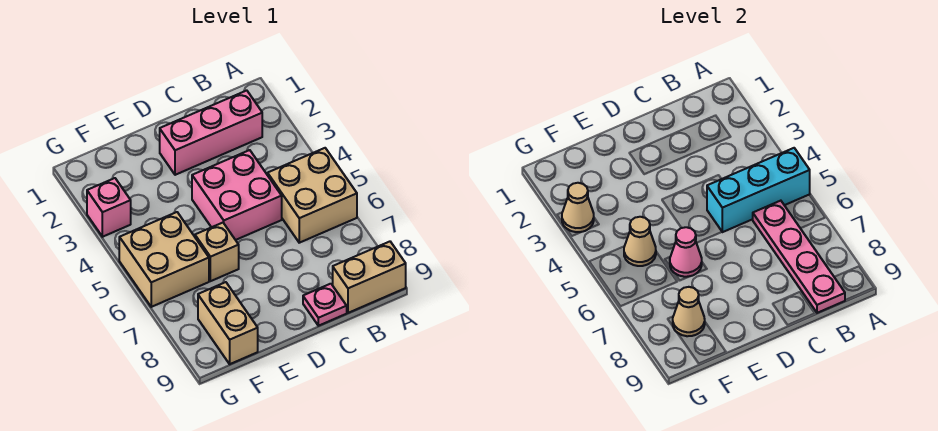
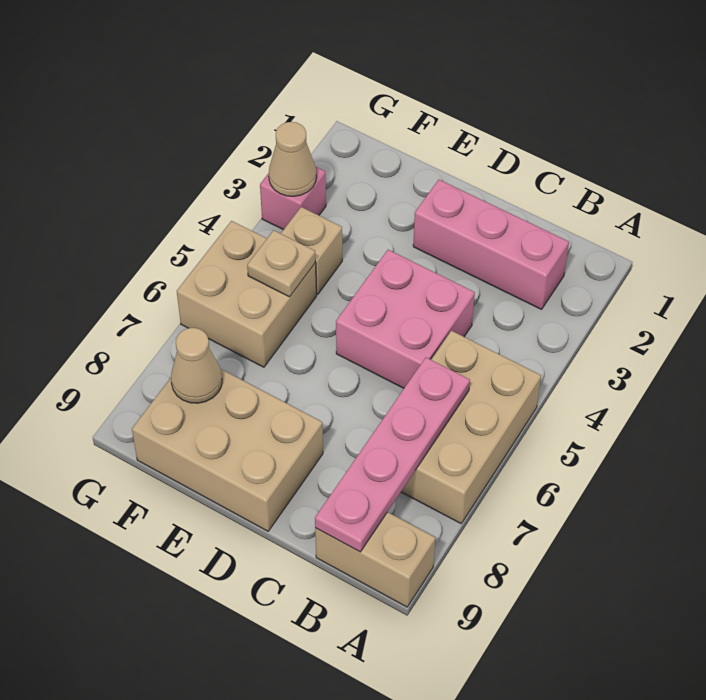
tan 2x2 brick [268,148,357,243] -> tan 2x3 brick [401,331,541,523]
cyan 1x3 brick [707,148,810,232] -> none
pink 1x1 plate [303,284,347,326] -> none
tan 1x1 brick [195,223,239,281] -> tan 1x1 brick moved to [281,207,342,295]
pink 1x1 cone [670,227,702,277] -> none
tan 1x1 cone [624,217,656,266] -> tan 1x1 plate [247,230,315,297]
tan 1x2 brick [198,282,258,364] -> tan 2x3 brick [132,369,323,531]

